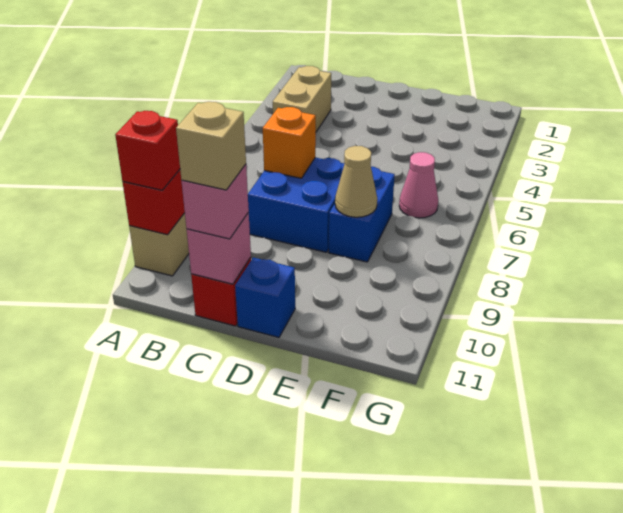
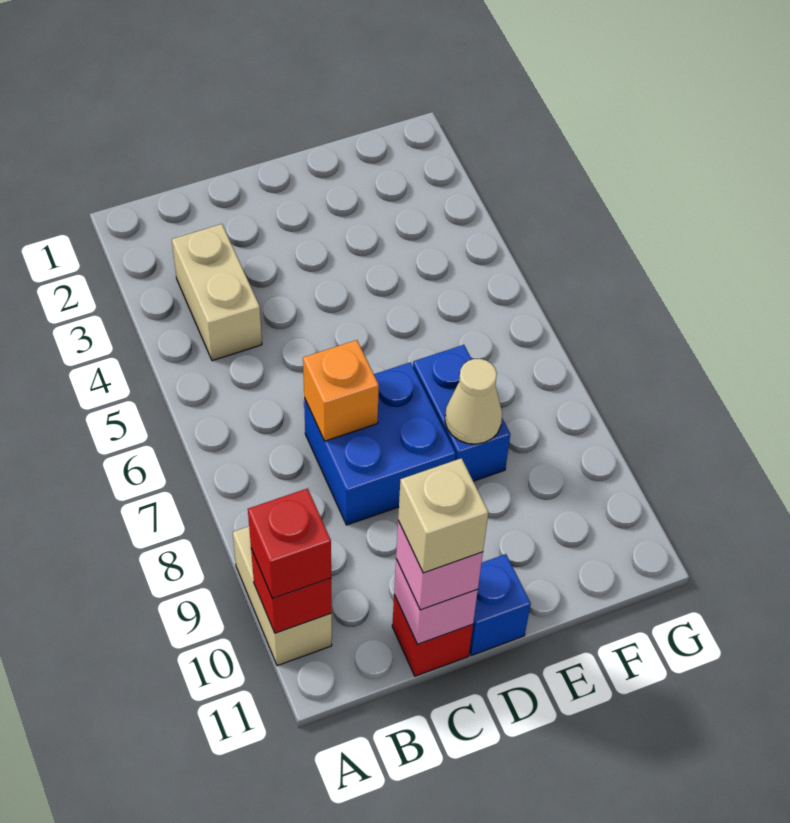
pink 1x1 cone [399,152,438,218] -> none

